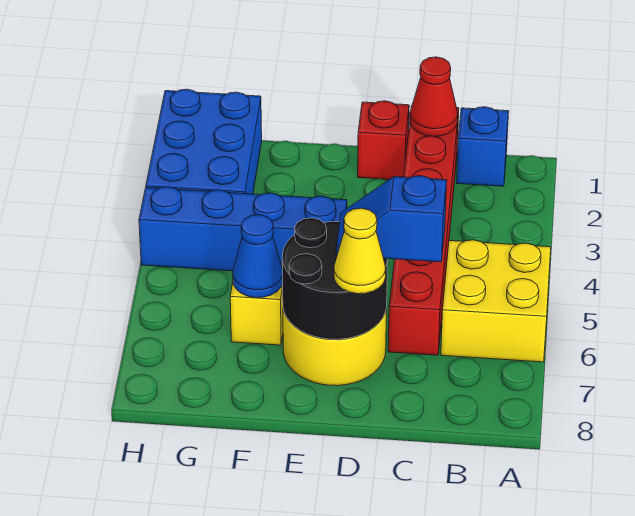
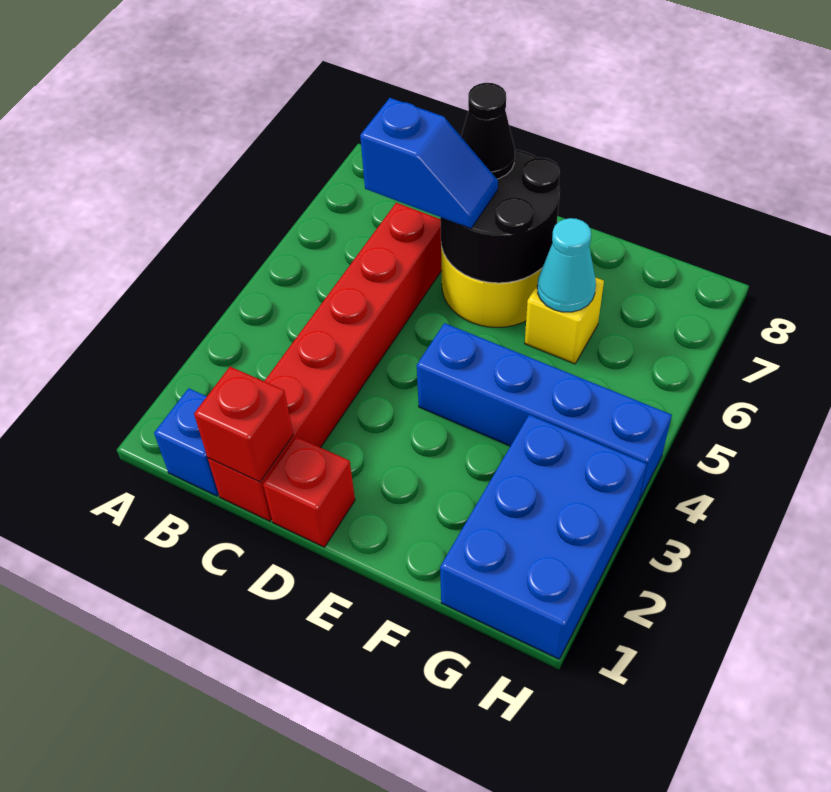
yellow 2x2 brick [441,240,551,362] -> none
red 1x1 cone [410,57,458,136] -> red 1x1 brick [194,367,293,482]
yellow 1x1 cone [334,208,386,294] -> black 1x1 cone [461,83,515,179]
blue 1x1 cone [233,215,283,298] -> cyan 1x1 cone [537,218,596,312]

